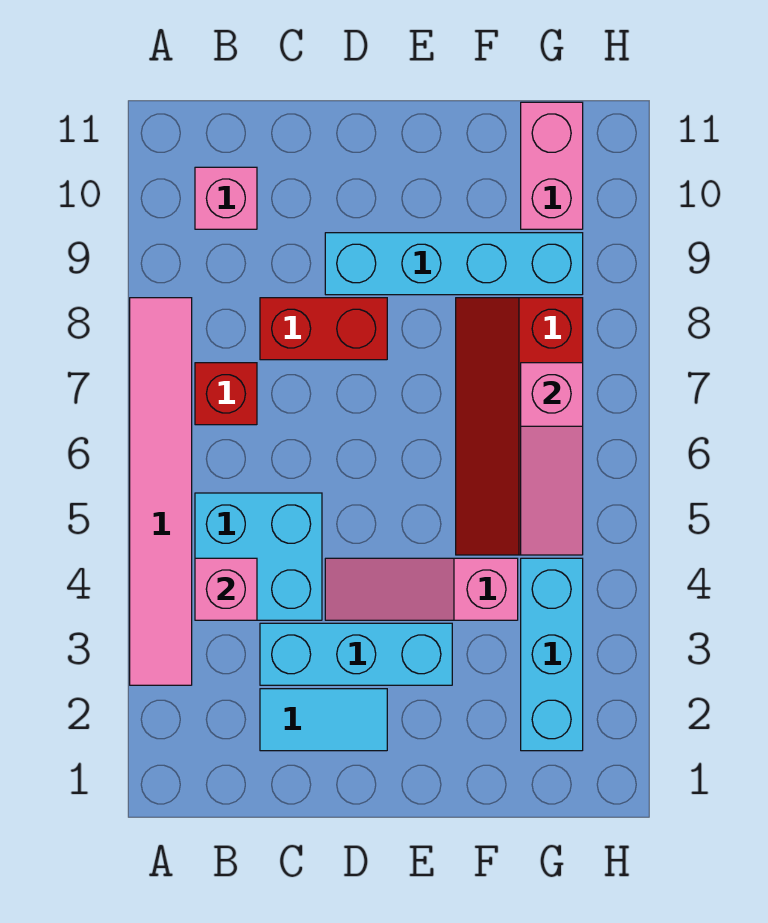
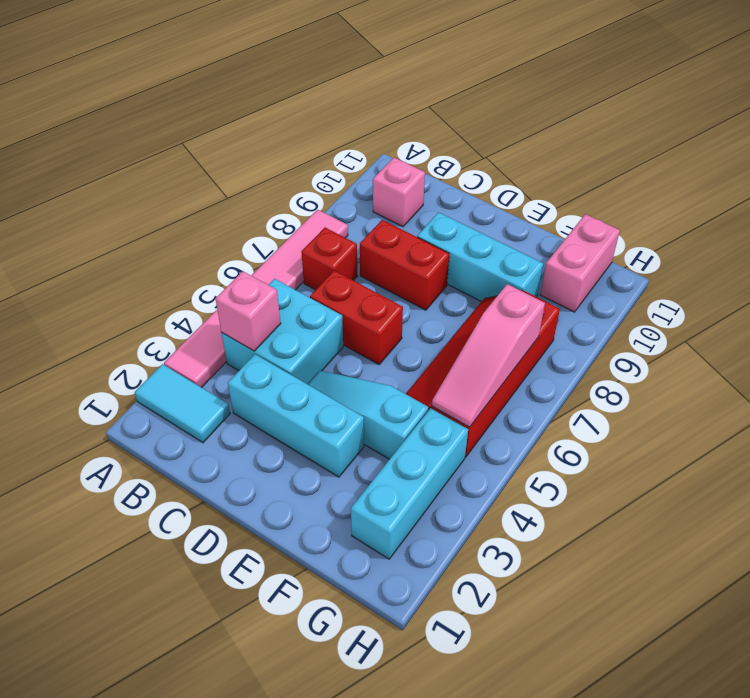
cyan 1x2 tile [260,689,387,751] -> cyan 1x2 tile moved to [135,364,230,443]
none -> red 1x2 brick [310,271,403,364]
pink 1x3 slope [325,558,518,620] -> cyan 1x3 slope [308,371,429,459]
cyan 1x4 brick [325,233,583,295] -> cyan 1x3 brick [417,212,543,302]

